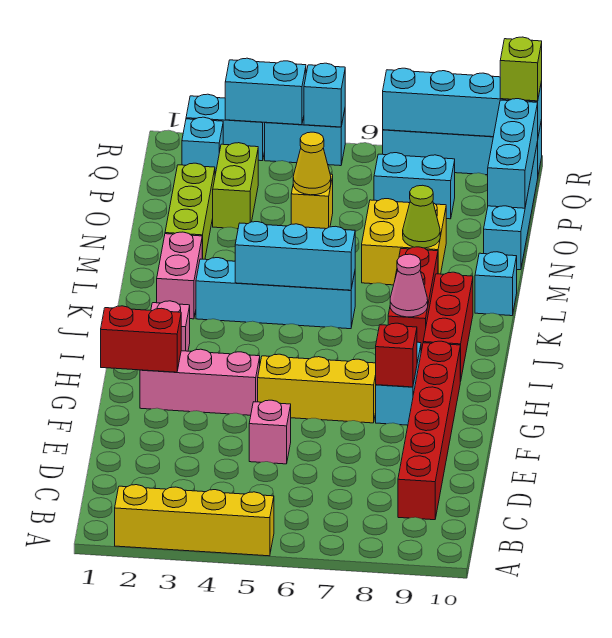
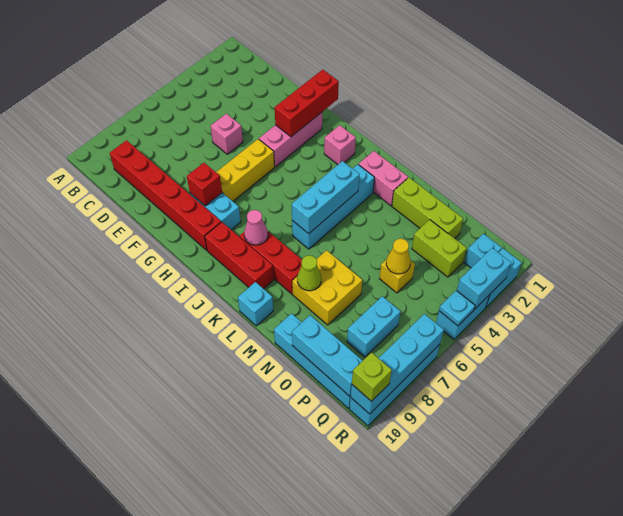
yellow 1x4 brick [115,485,274,556] -> none
red 1x2 brick [101,306,181,372] -> red 1x3 brick [275,70,339,137]
cyan 1x1 brick [304,63,345,127] -> cyan 1x1 plate [439,291,475,326]

